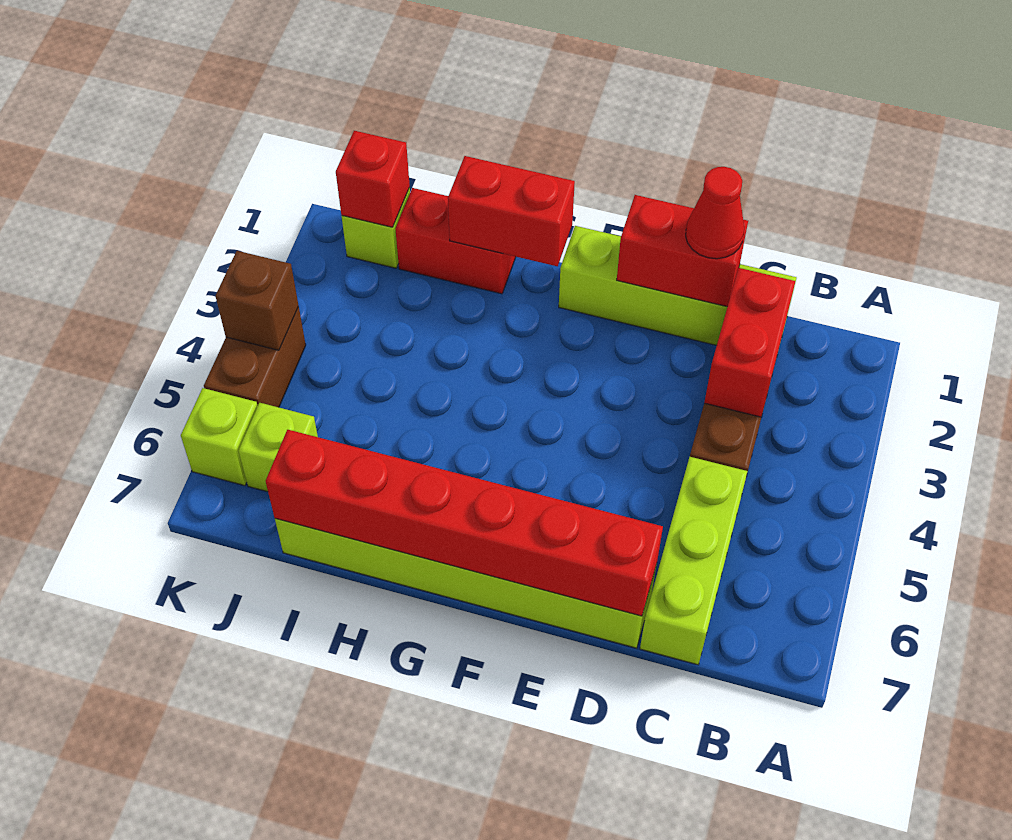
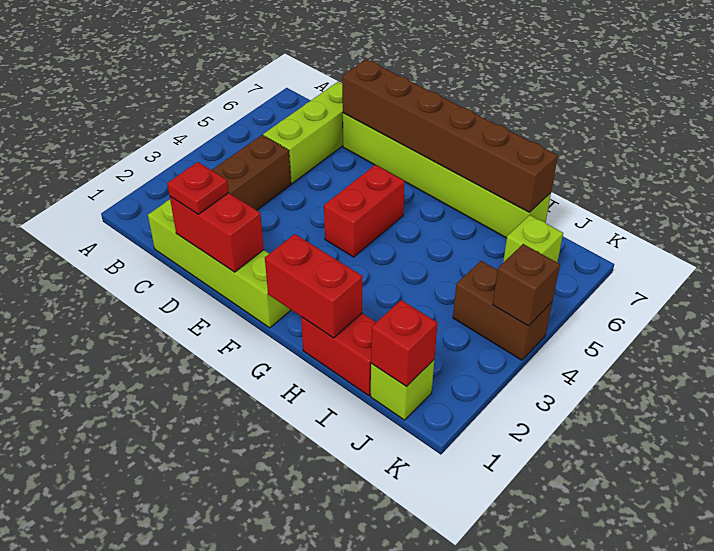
red 1x2 brick [704,268,796,417] -> red 1x2 brick moved to [324,165,405,257]
red 1x1 cone [686,167,744,259] -> red 1x1 plate [167,162,229,214]
red 1x6 brick [266,430,663,616] -> brown 1x6 brick [342,59,558,212]
brown 1x2 brick [204,307,306,407] -> brown 1x2 brick turned to [453,261,552,360]
lime 1x1 brick [181,388,258,486] -> none

